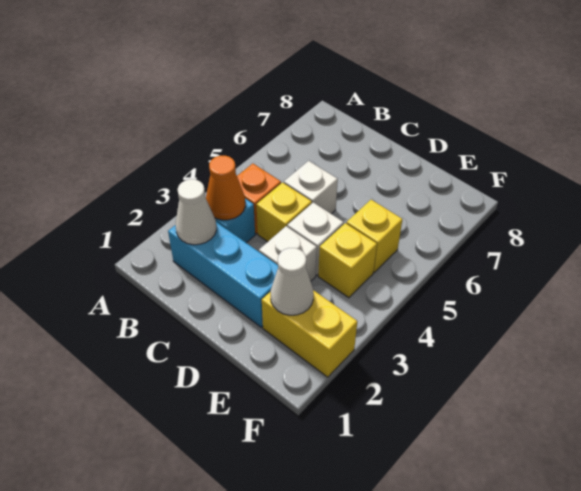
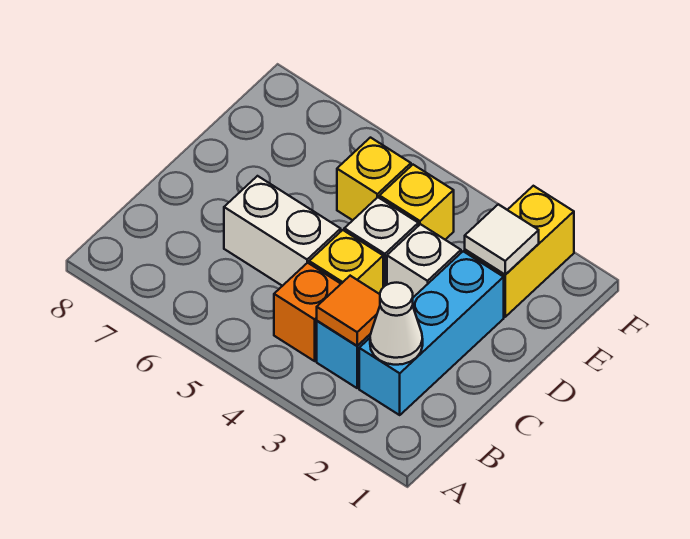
orange 1x1 cone [206,156,245,220] -> orange 1x1 tile [317,276,380,346]
white 1x1 brick [284,161,338,214] -> white 1x2 brick [224,176,341,286]
white 1x1 cone [270,248,314,315] -> white 1x1 tile [465,204,539,275]

